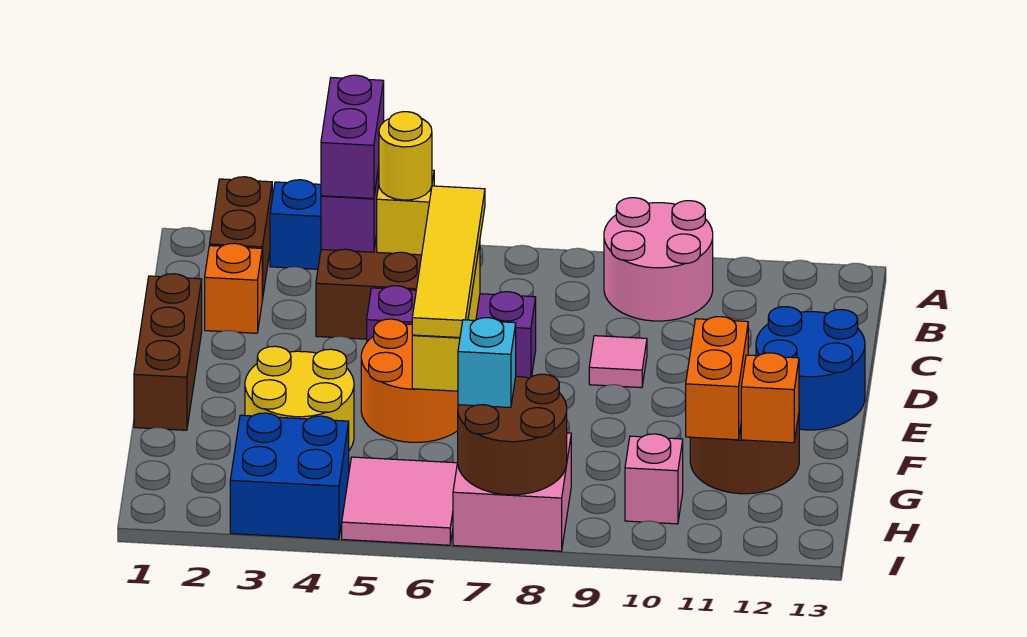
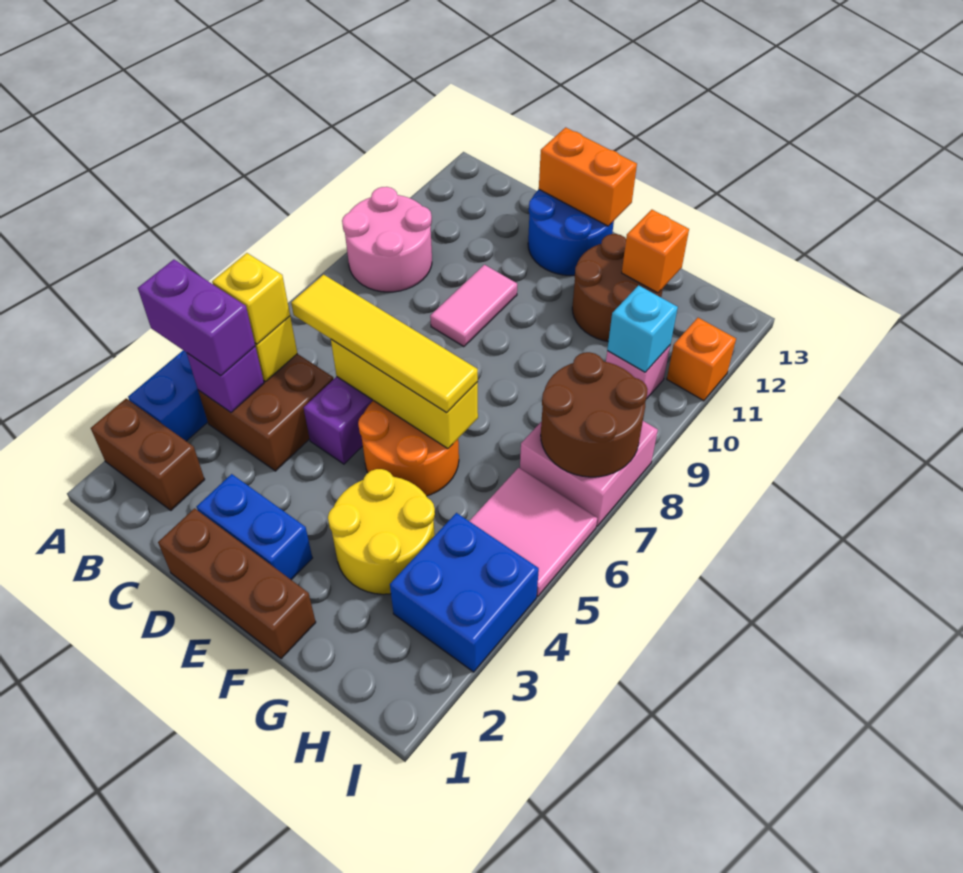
yellow 1x1 round brick [379,112,432,200] -> yellow 1x1 brick [212,253,290,344]
orange 1x1 brick [205,243,262,333] -> orange 1x1 brick moved to [667,318,736,401]
none -> blue 1x2 brick [196,474,312,580]
pink 1x1 tile [589,336,647,388] -> pink 1x2 tile [430,265,517,347]
orange 1x2 brick [686,317,748,440] -> orange 1x2 brick moved to [539,127,637,226]
cyan 1x1 brick [458,318,516,408] -> cyan 1x1 brick moved to [607,285,678,372]

